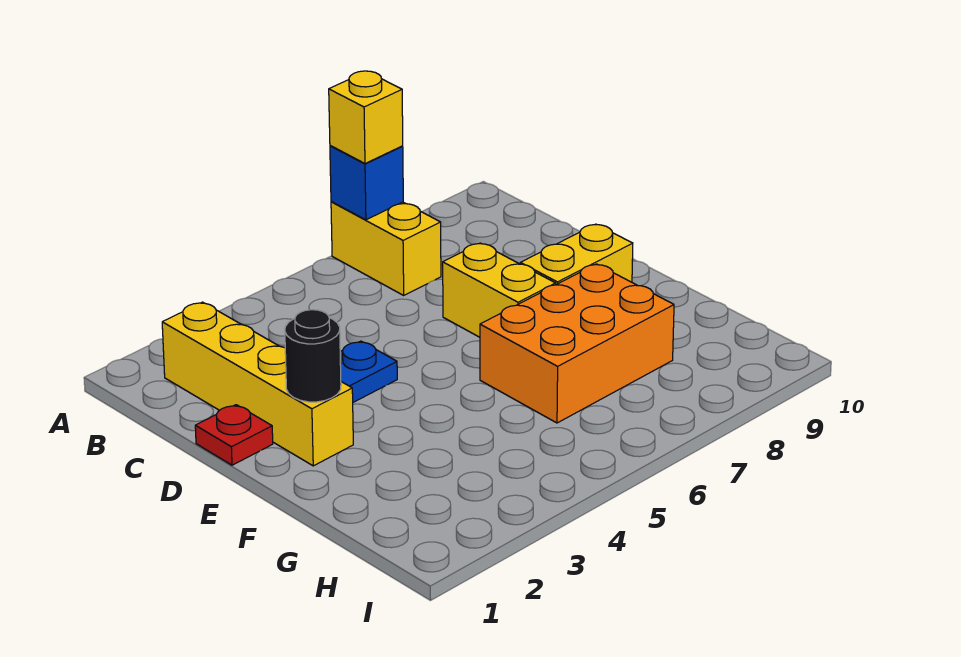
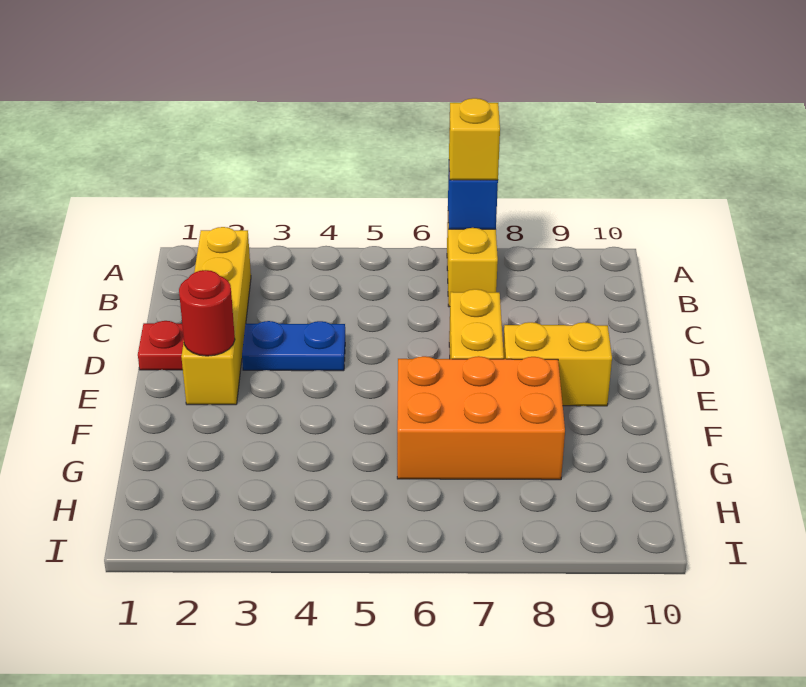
black 1x1 round brick [285,310,341,402] -> red 1x1 round brick [179,270,235,356]

